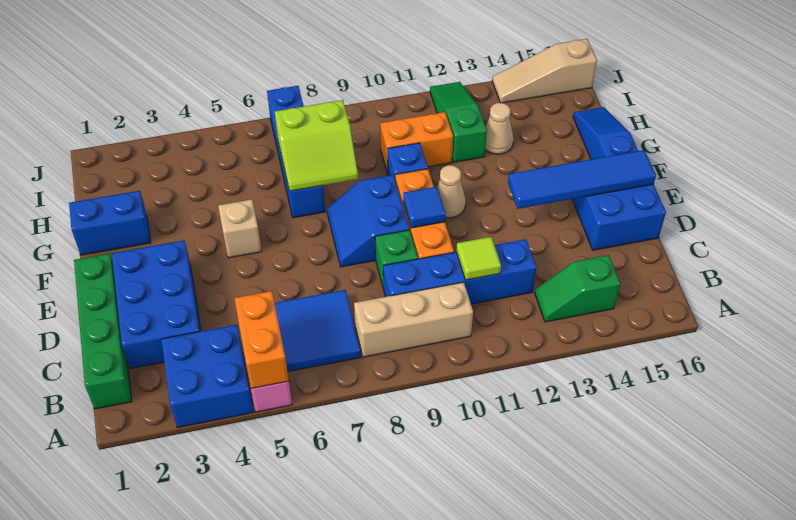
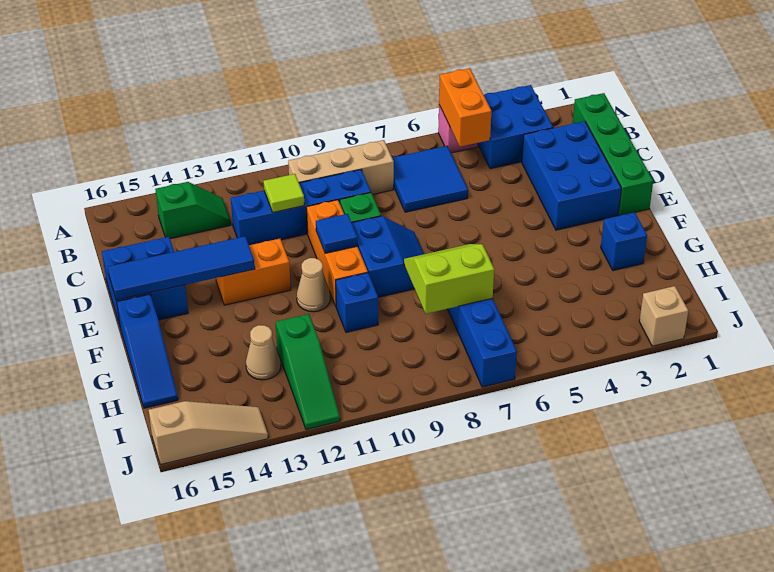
tan 1x1 brick [218,199,262,258] -> tan 1x1 brick moved to [639,286,688,346]
blue 1x2 brick [69,191,151,255] -> blue 1x1 brick [601,212,647,271]
orange 1x2 brick [380,112,453,174] -> orange 1x2 brick moved to [216,239,291,305]

